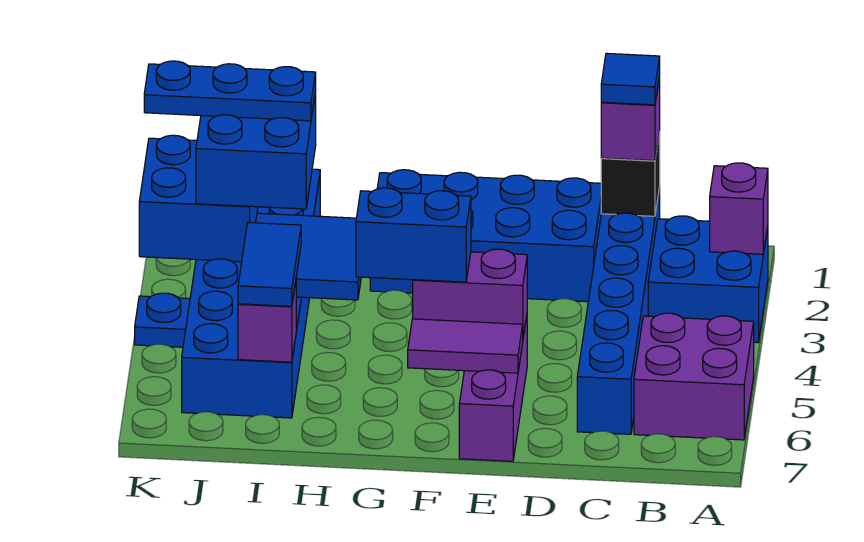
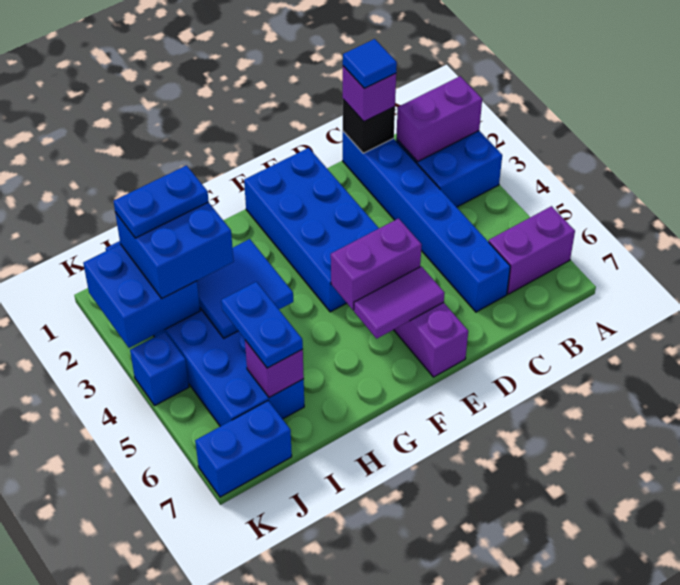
purple 1x1 brick [710,163,768,254] -> purple 1x2 brick [396,76,482,162]
purple 2x2 brick [634,313,754,440] -> purple 1x2 brick [489,206,575,294]
blue 2x4 brick [370,170,601,302] -> blue 2x4 brick turned to [244,148,379,312]
blue 1x2 brick [356,188,471,282] -> blue 1x2 brick moved to [195,401,292,497]
blue 1x3 plate [144,61,316,121] -> blue 1x2 plate [113,165,209,238]
blue 1x2 tile [238,223,301,306] -> blue 1x2 plate [221,282,303,368]
blue 1x1 plate [135,293,190,347] -> blue 1x1 brick [130,332,189,406]

